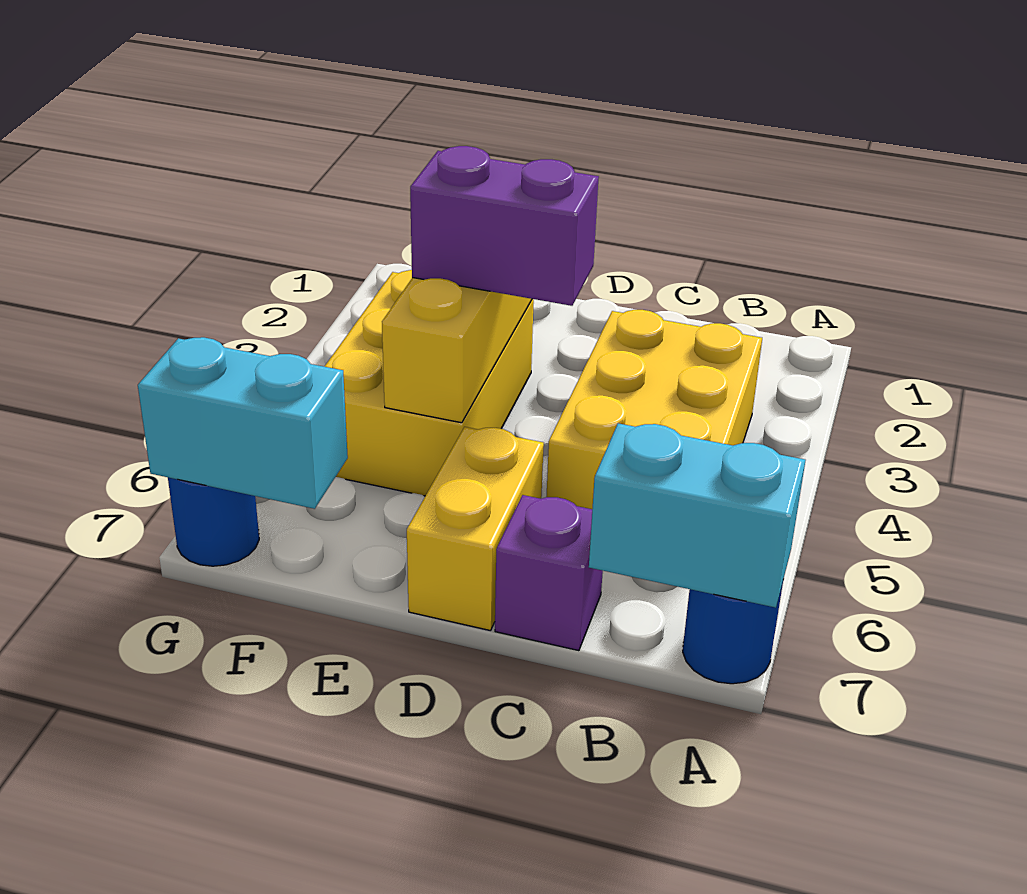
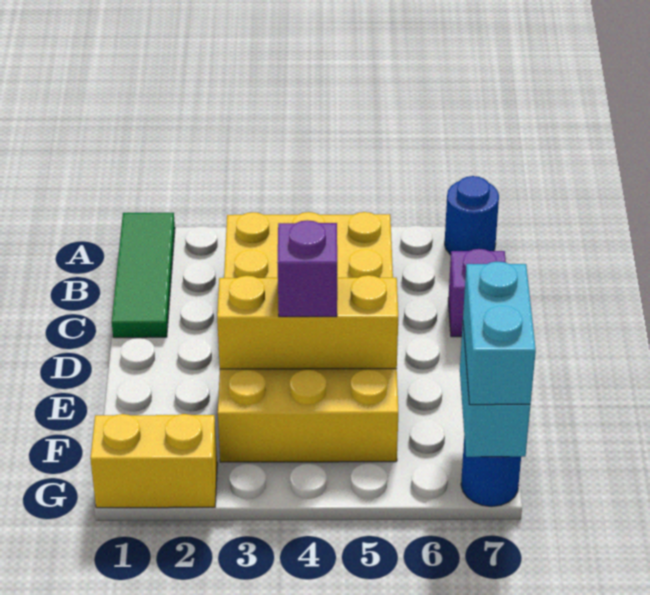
none -> green 1x3 tile [112,213,175,338]
cyan 1x2 brick [589,423,805,608] -> cyan 1x2 brick moved to [463,262,536,405]
purple 1x2 brick [410,146,599,306] -> purple 1x1 brick [277,220,337,317]
yellow 1x2 brick [407,427,544,631] -> yellow 1x2 brick moved to [90,414,217,508]

